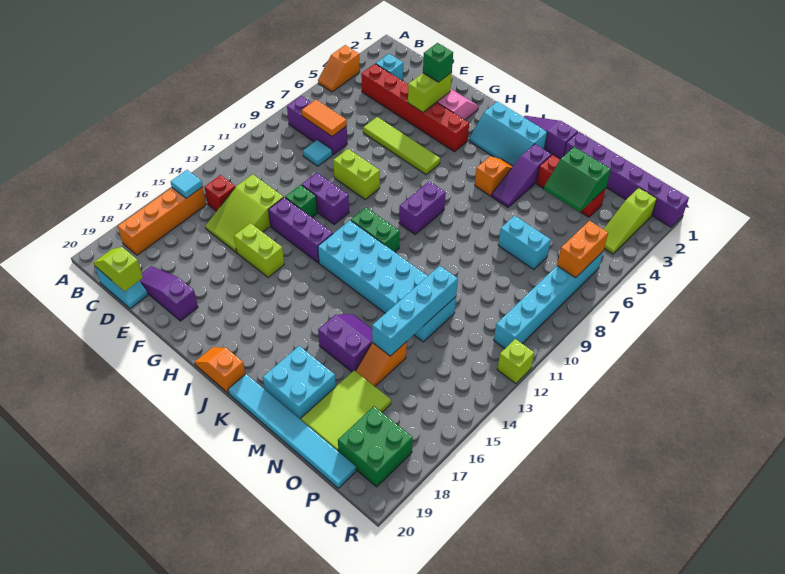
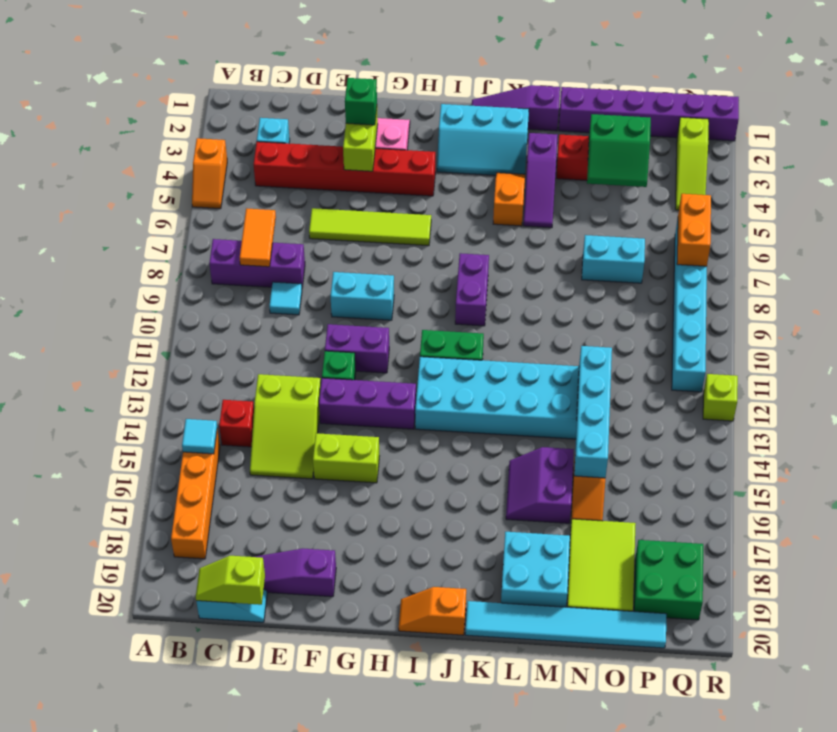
orange 1x2 tile [302,100,347,136] -> orange 1x2 tile turned to [240,208,276,267]
lime 1x2 brick [333,149,380,199] -> cyan 1x2 brick [331,272,394,320]
purple 2x2 slope [318,314,372,372] -> purple 2x2 slope turned to [506,447,574,523]

